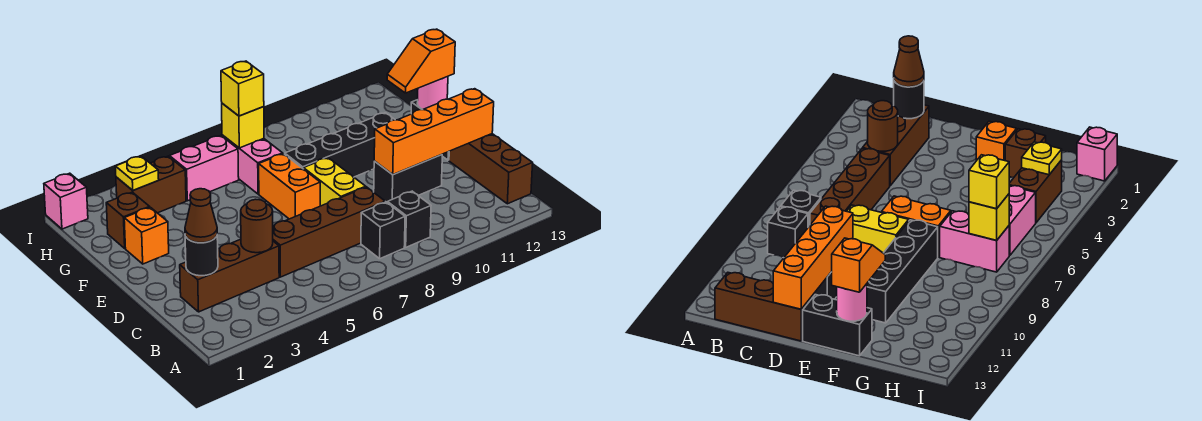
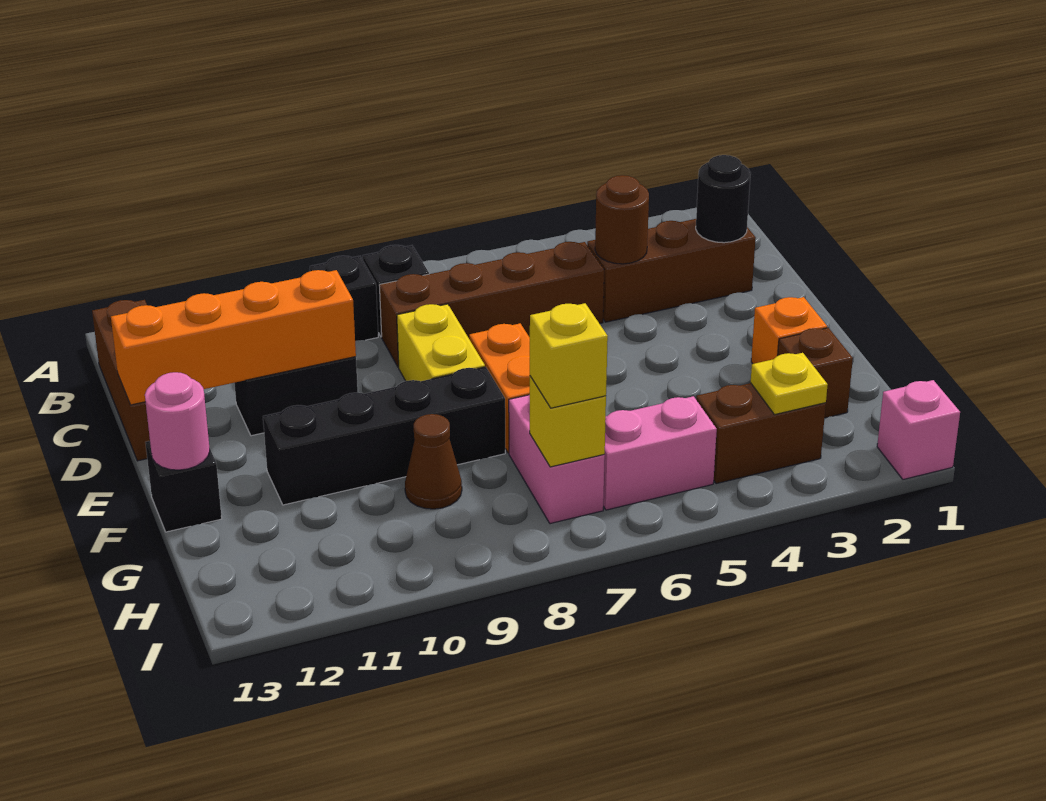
brown 1x1 cone [185,189,217,243] -> brown 1x1 cone moved to [405,414,462,509]
black 1x2 brick [803,295,872,356] -> black 1x1 brick [145,441,222,532]
orange 1x2 slope [387,29,455,93] -> none

